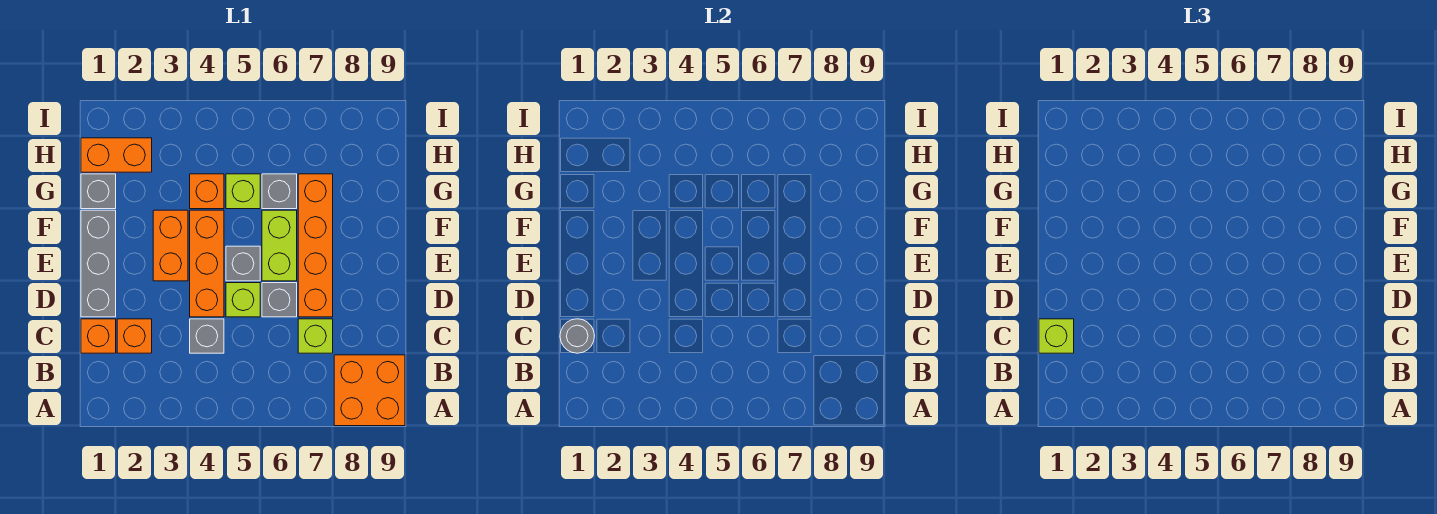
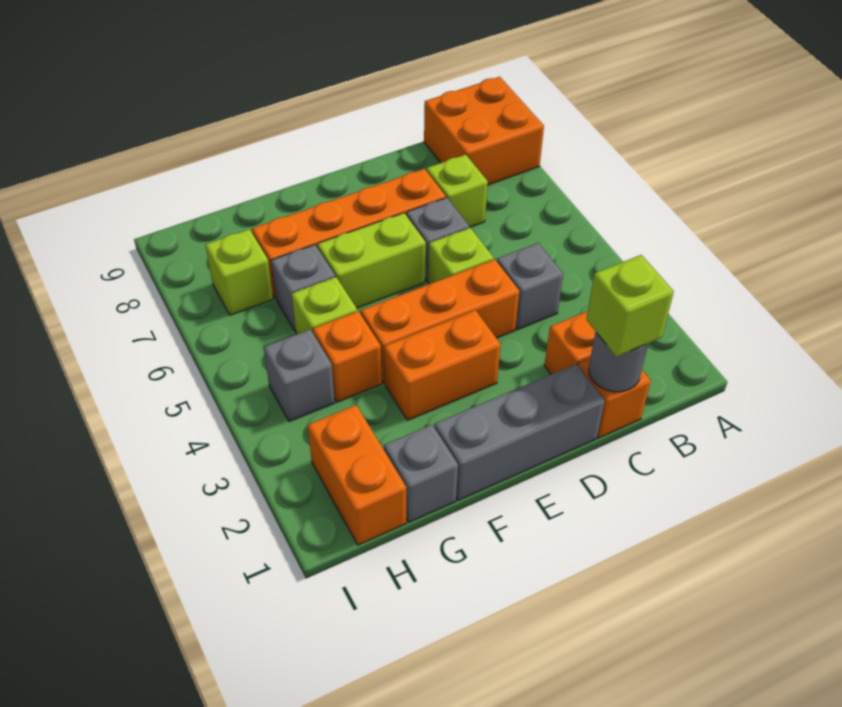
grey 1x1 brick [226,246,260,281] -> grey 1x1 brick moved to [264,330,335,421]
none -> lime 1x1 brick [205,229,273,315]

